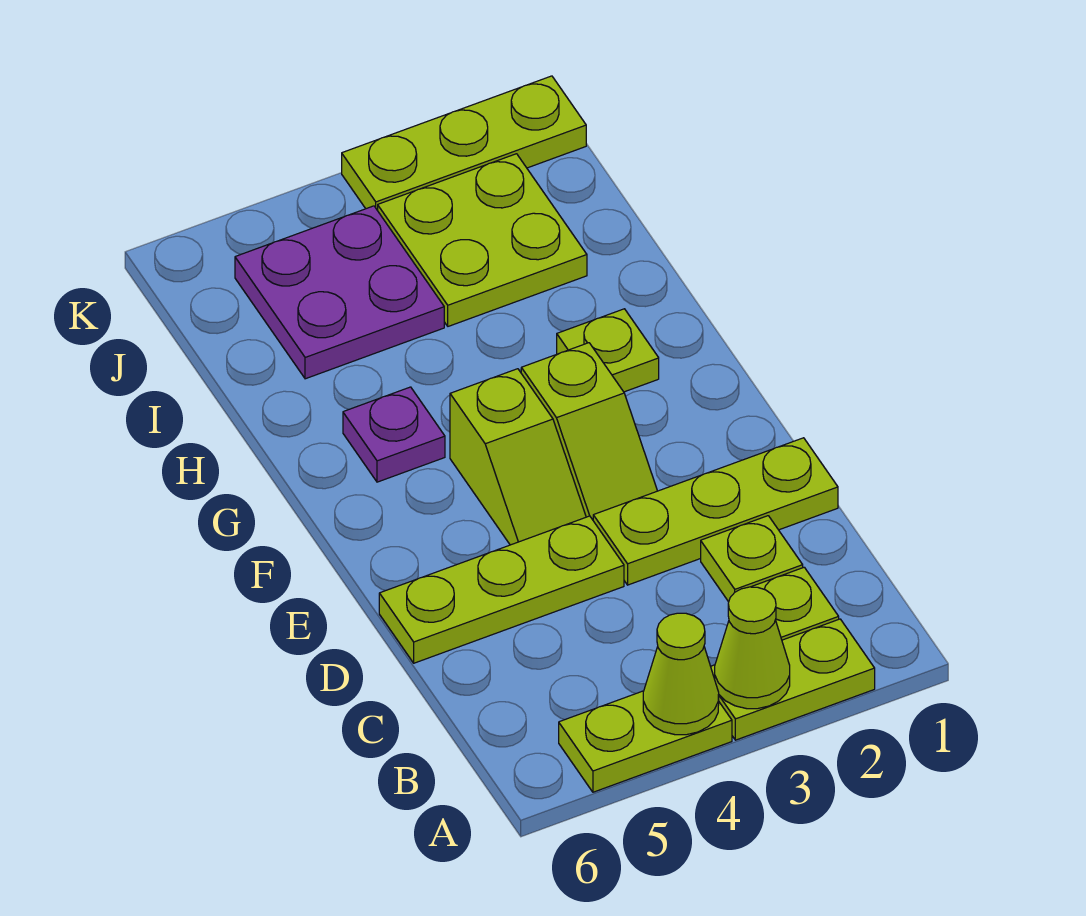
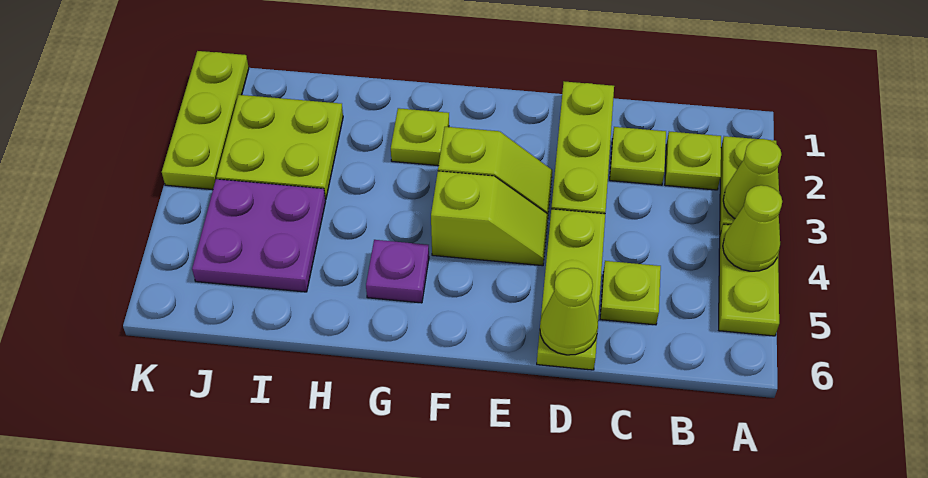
none -> lime 1x1 plate [600,261,661,325]
none -> lime 1x1 cone [540,268,598,355]

